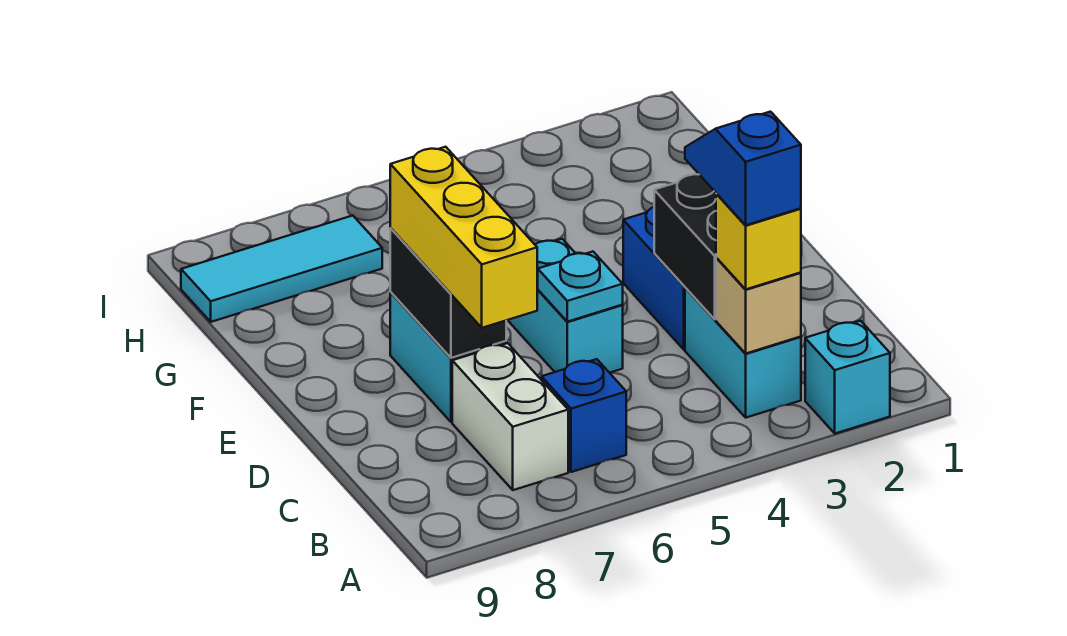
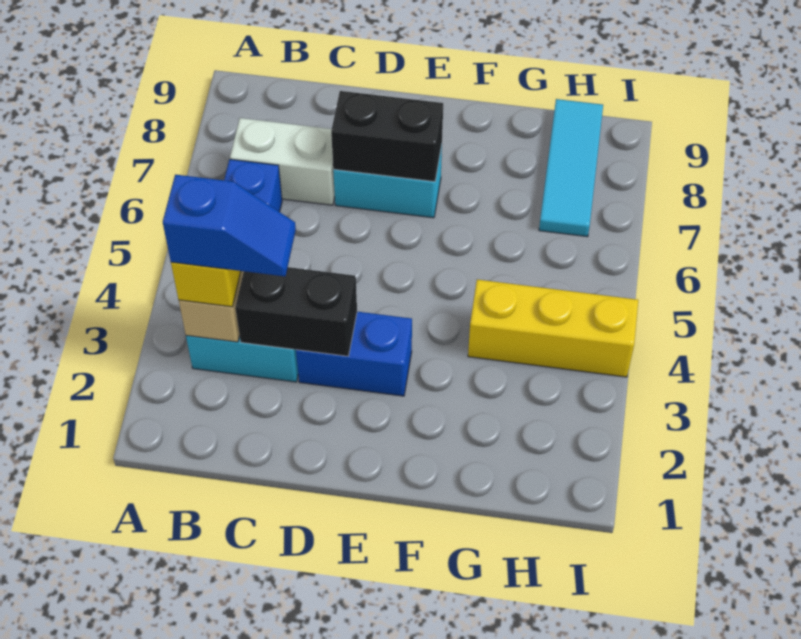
cyan 1x1 brick [805,321,890,434] -> none
yellow 1x3 brick [390,147,537,328] -> yellow 1x3 brick moved to [468,280,638,377]
cyan 1x2 brick [508,239,623,373] -> none
cyan 1x1 plate [537,252,623,322] -> none

